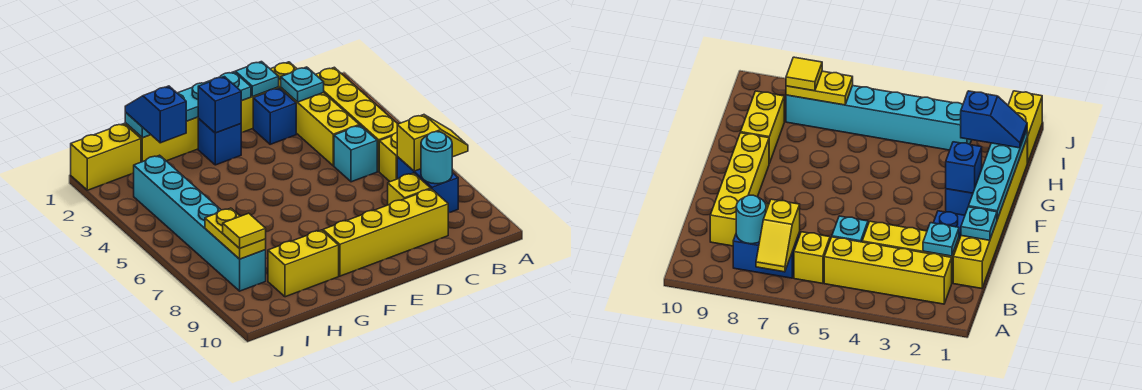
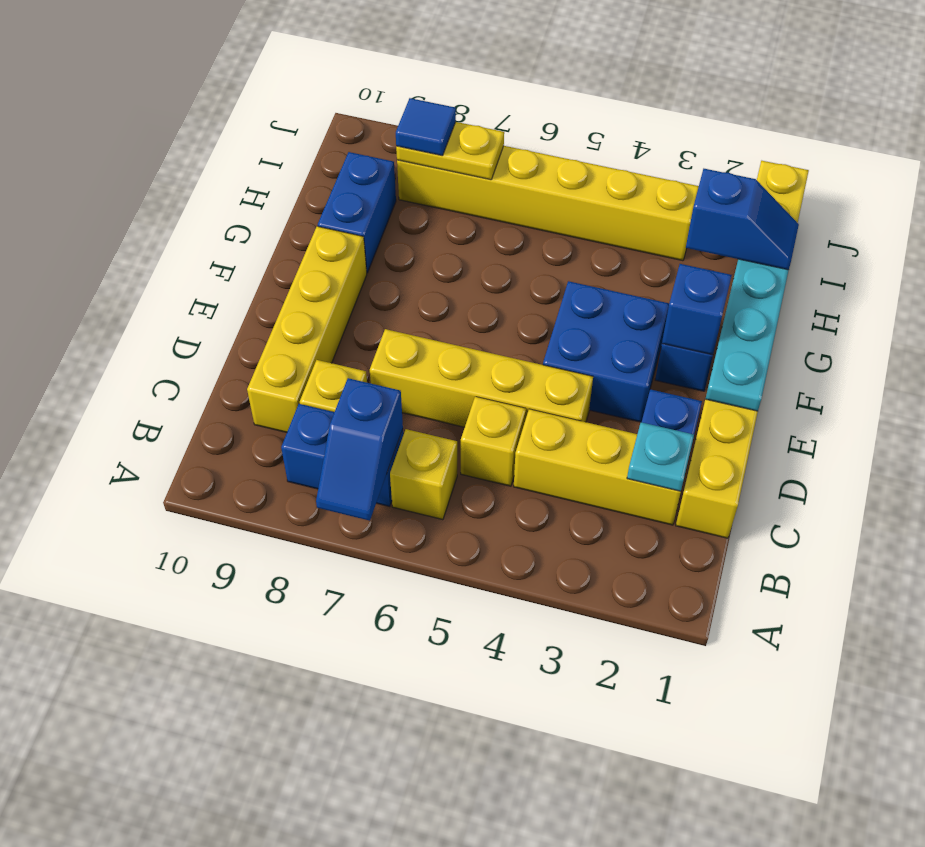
yellow 1x2 slope [397,115,468,171] -> blue 1x2 slope [316,378,403,521]
yellow 1x4 brick [315,67,398,171] -> yellow 1x4 brick moved to [370,329,593,427]
cyan 1x1 round brick [421,132,452,184] -> none
cyan 1x1 brick [334,125,377,182] -> yellow 1x1 brick [461,397,526,486]
cyan 1x1 plate [235,62,279,96] -> none
none -> blue 2x2 brick [543,281,669,422]
yellow 1x2 brick [268,230,339,297] -> blue 1x2 brick [318,152,396,273]
cyan 1x6 brick [134,155,266,291] -> yellow 1x6 brick [397,146,699,261]
yellow 1x1 tile [223,213,266,248] -> blue 1x1 tile [396,98,456,156]

